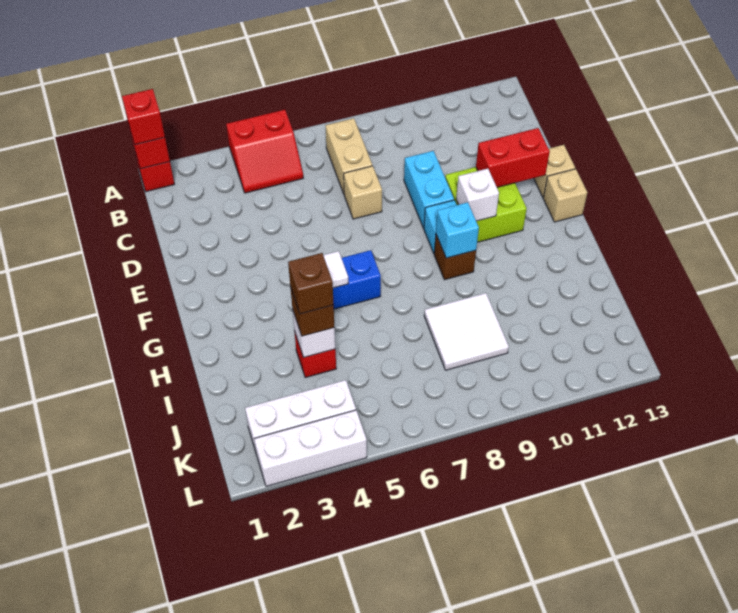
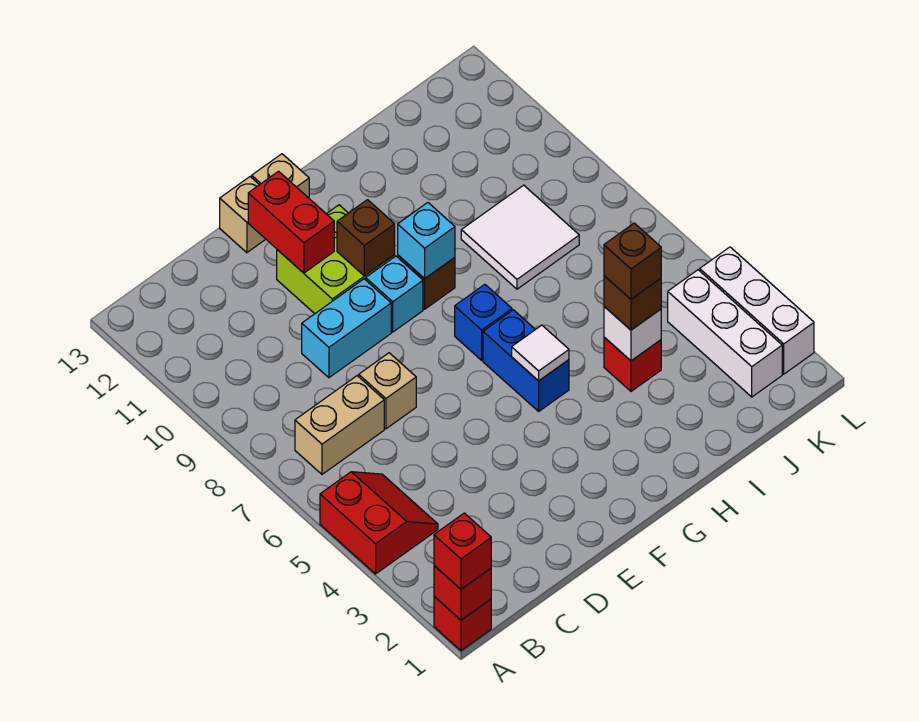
white 1x1 brick [456,169,499,221] -> brown 1x1 brick [337,200,395,276]
none -> blue 1x1 brick [455,284,512,360]

